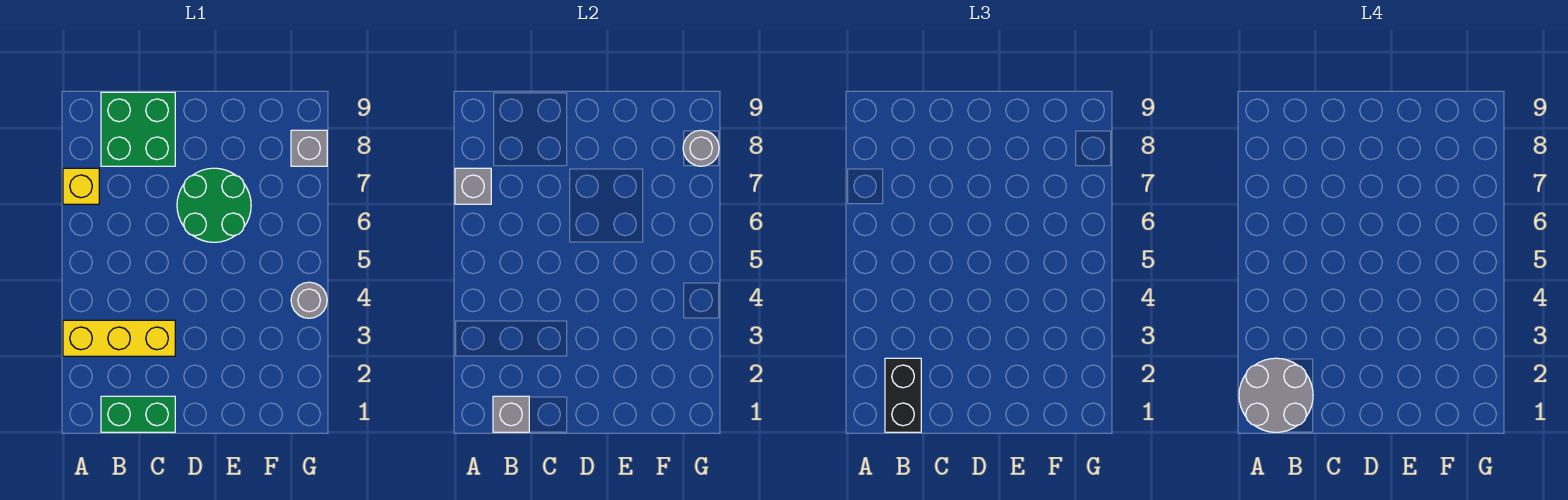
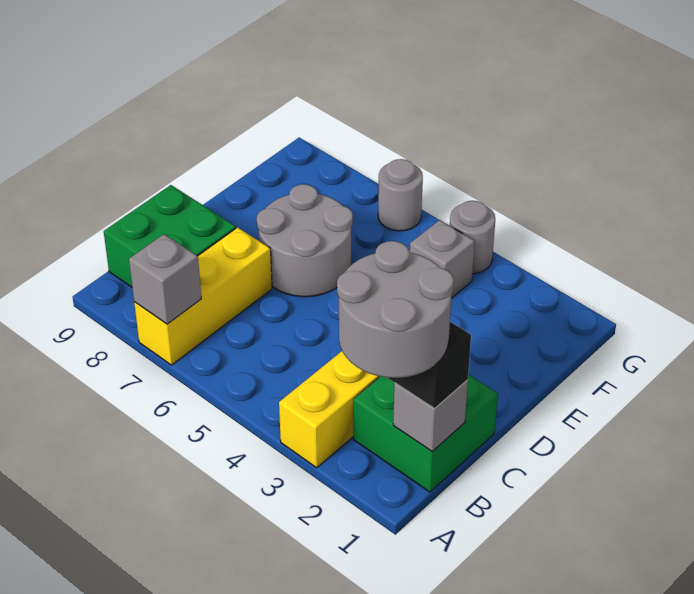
yellow 1x1 brick [63,168,99,204] -> yellow 1x3 brick [134,227,272,365]
green 1x2 brick [101,396,175,432] -> green 2x2 brick [353,374,498,492]
green 2x2 round brick [177,168,251,242] -> grey 2x2 round brick [257,184,353,297]
grey 1x1 brick [291,130,327,166] -> grey 1x1 brick moved to [410,220,475,298]
grey 1x1 round brick [683,130,719,166] -> grey 1x1 round brick moved to [378,159,423,231]

